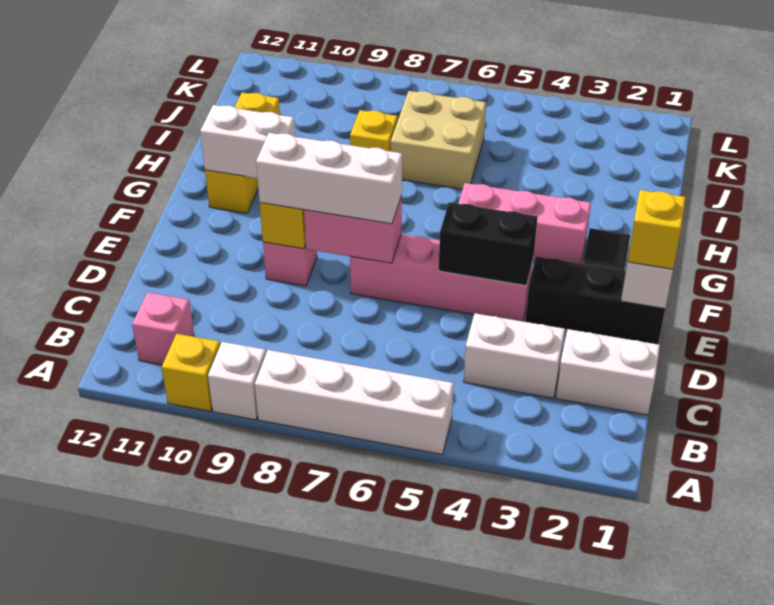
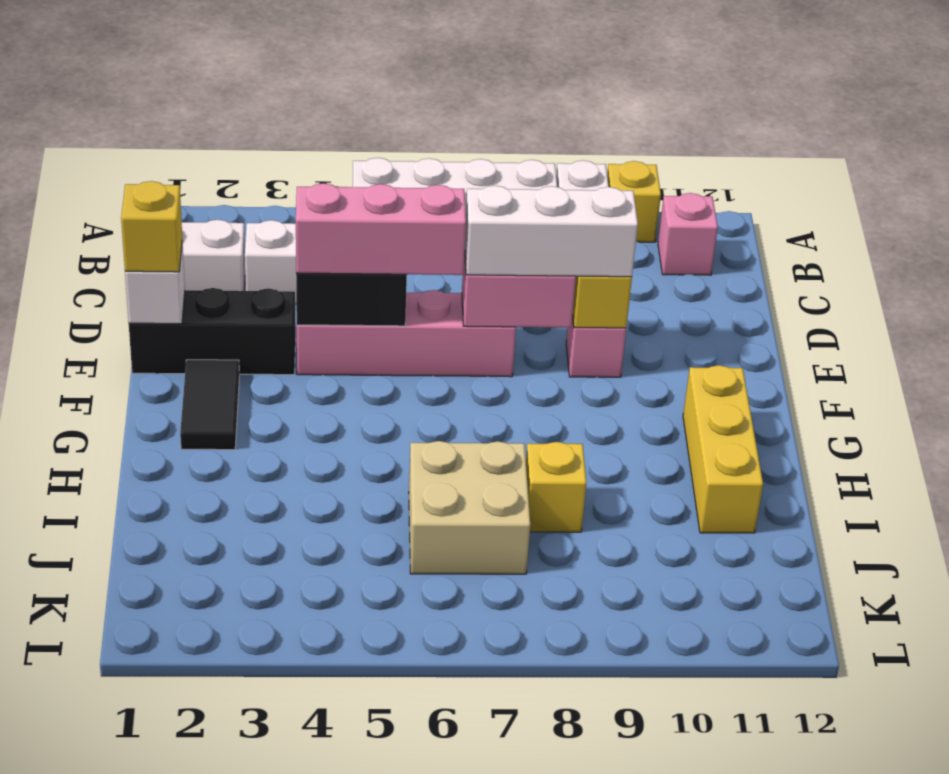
pink 1x3 brick [458,183,591,263] -> pink 1x3 brick moved to [296,183,466,275]
white 1x2 brick [200,105,295,178] -> none

